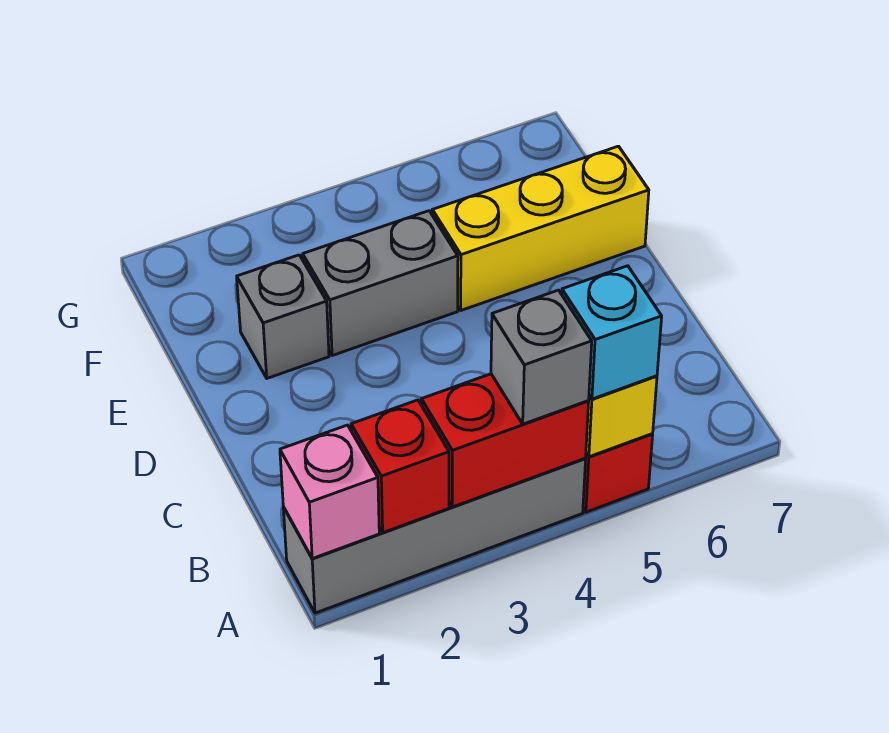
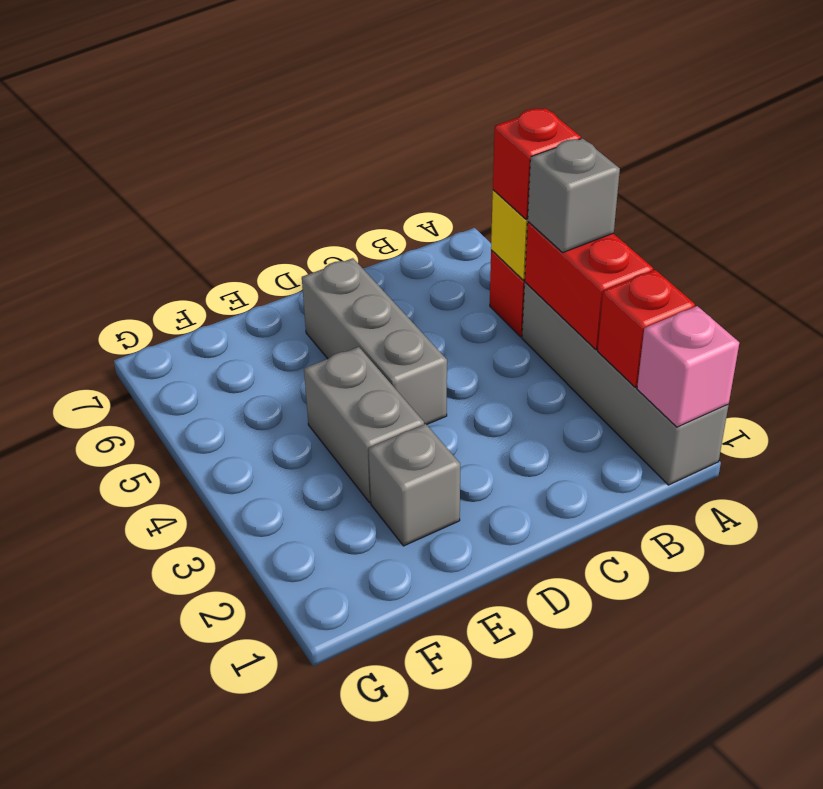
cyan 1x1 brick [562,266,662,399] -> red 1x1 brick [493,108,581,219]
none -> grey 1x3 brick [302,258,447,425]
yellow 1x3 brick [432,146,649,310] -> none

